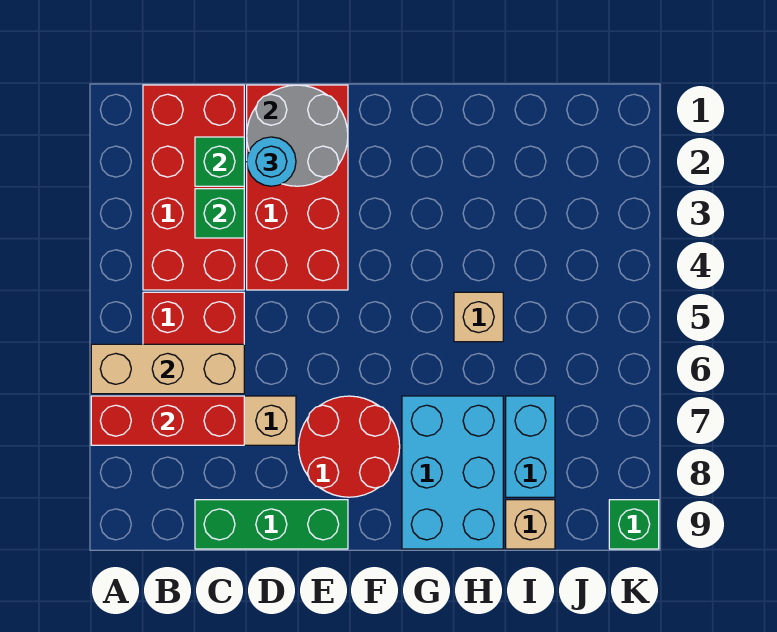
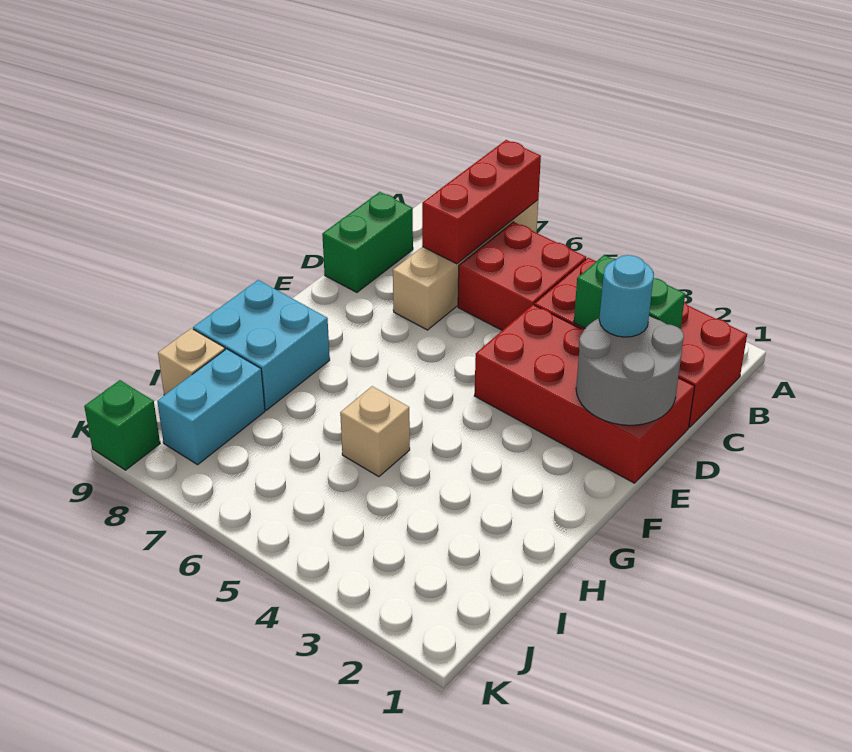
tan 1x3 brick [91,344,244,394] -> none
green 1x3 brick [195,500,348,549] -> green 1x2 brick [322,192,413,292]
red 2x2 round brick [299,396,400,497] -> none
cyan 2x3 brick [402,396,503,549] -> cyan 2x2 brick [193,280,330,410]
cyan 1x2 brick [506,396,555,497] -> cyan 1x2 brick turned to [157,349,265,465]

